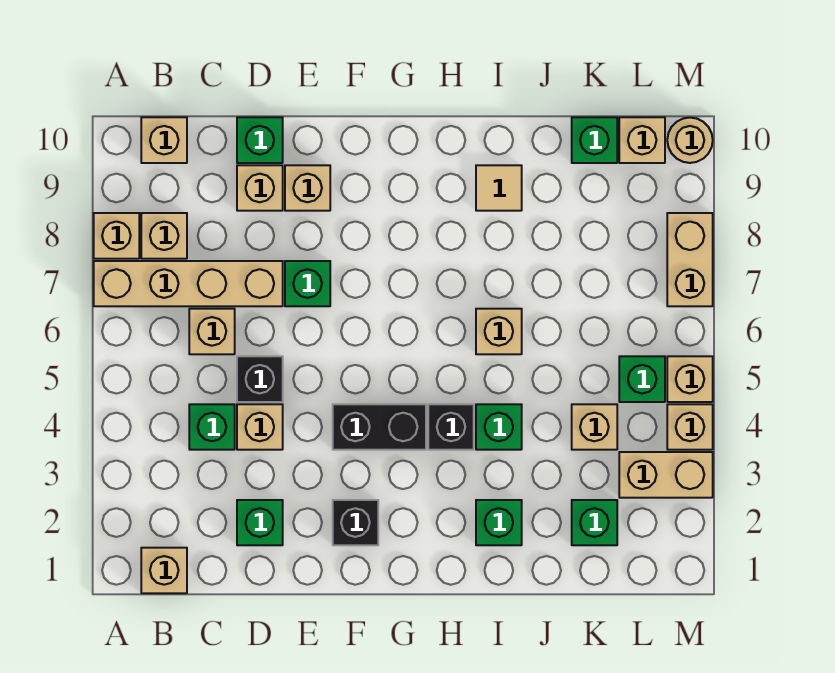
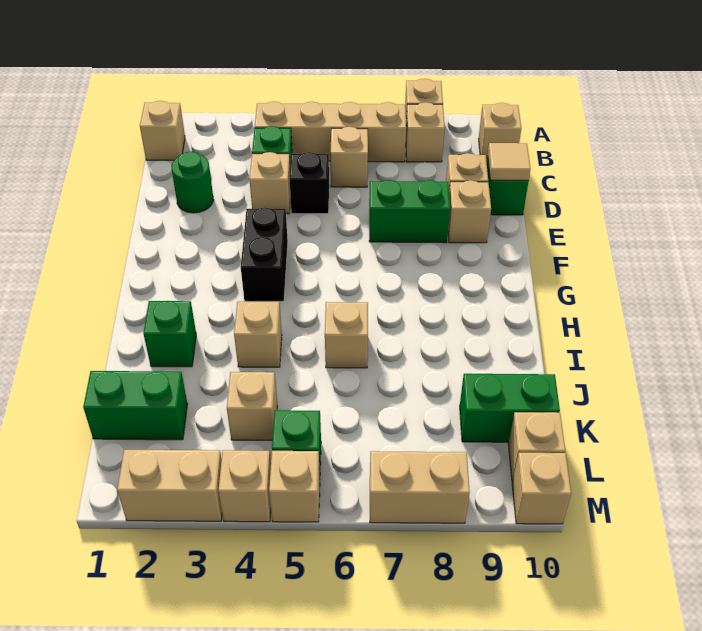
tan 1x4 brick [94,261,283,306] -> tan 1x4 brick turned to [255,101,406,162]
green 1x1 brick [237,500,283,545] -> green 1x1 round brick [171,152,213,213]
green 1x1 brick [285,261,330,306] -> green 1x2 brick [369,180,450,243]
black 1x1 brick [333,500,378,545] -> none
black 1x1 brick [428,404,474,450] -> none
green 1x1 brick [476,404,522,450] -> tan 1x1 brick [234,301,282,367]
tan 1x1 tile [476,165,522,211] -> tan 1x1 tile moved to [488,143,531,181]
green 1x1 brick [572,500,617,545] -> green 1x2 brick [83,371,188,440]
green 1x1 brick [572,117,617,163] -> green 1x2 brick [460,374,560,442]
tan 1x2 brick [619,452,713,498] -> tan 1x2 brick turned to [117,450,222,521]
tan 1x1 round brick [667,118,713,163] -> tan 1x1 brick [512,453,571,524]

